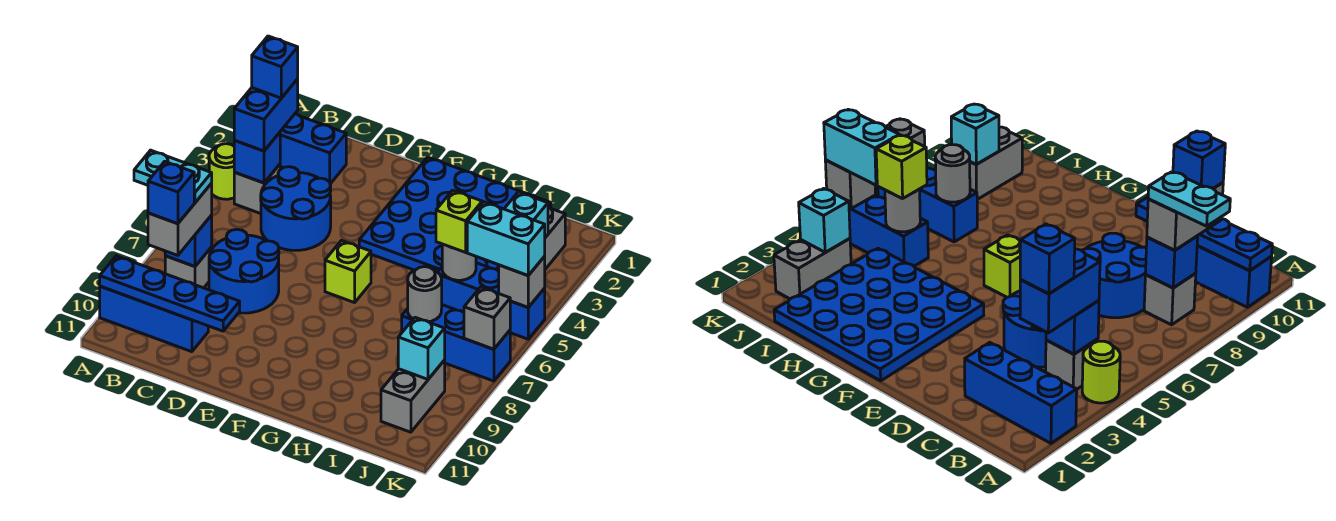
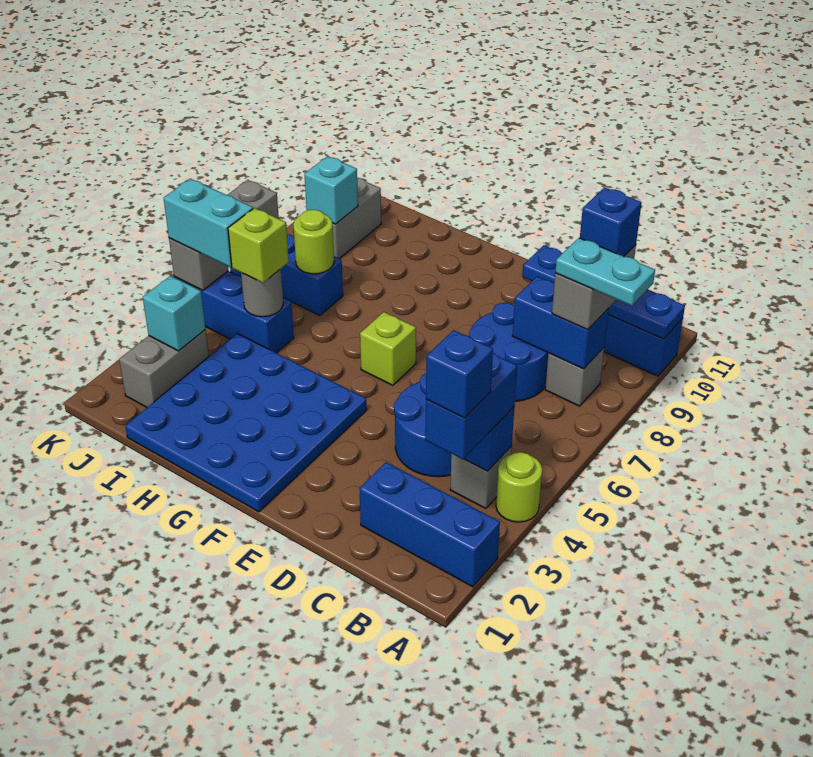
blue 1x1 brick [165,215,212,266] -> blue 1x2 brick [512,277,609,369]
grey 1x1 round brick [408,267,442,322] -> lime 1x1 round brick [293,210,334,274]

